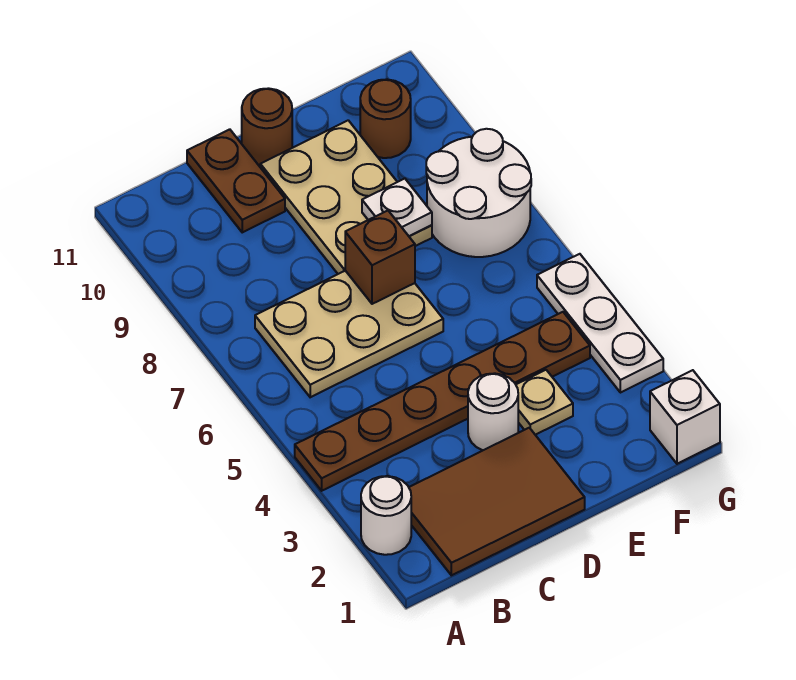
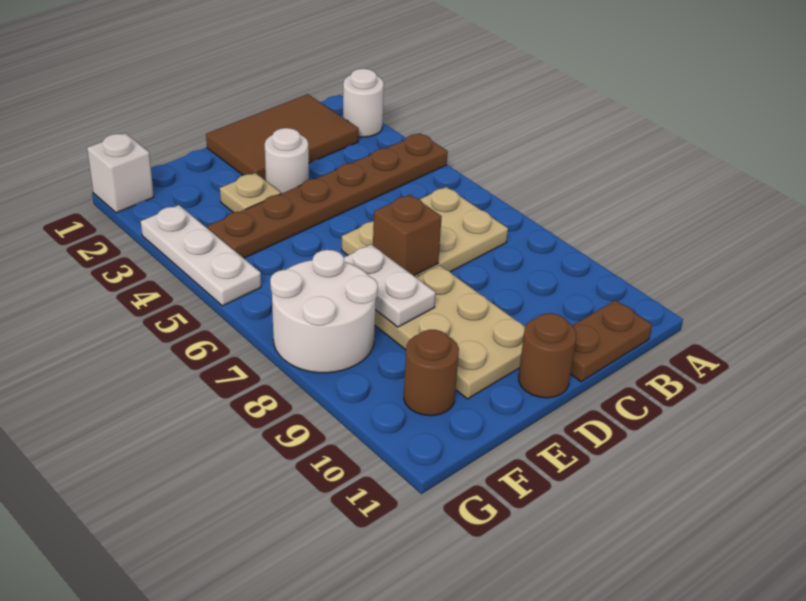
brown 1x2 plate [187,129,285,232] -> brown 1x2 plate turned to [571,300,652,382]
white 1x1 plate [362,179,432,236] -> white 1x2 plate [344,245,436,327]

